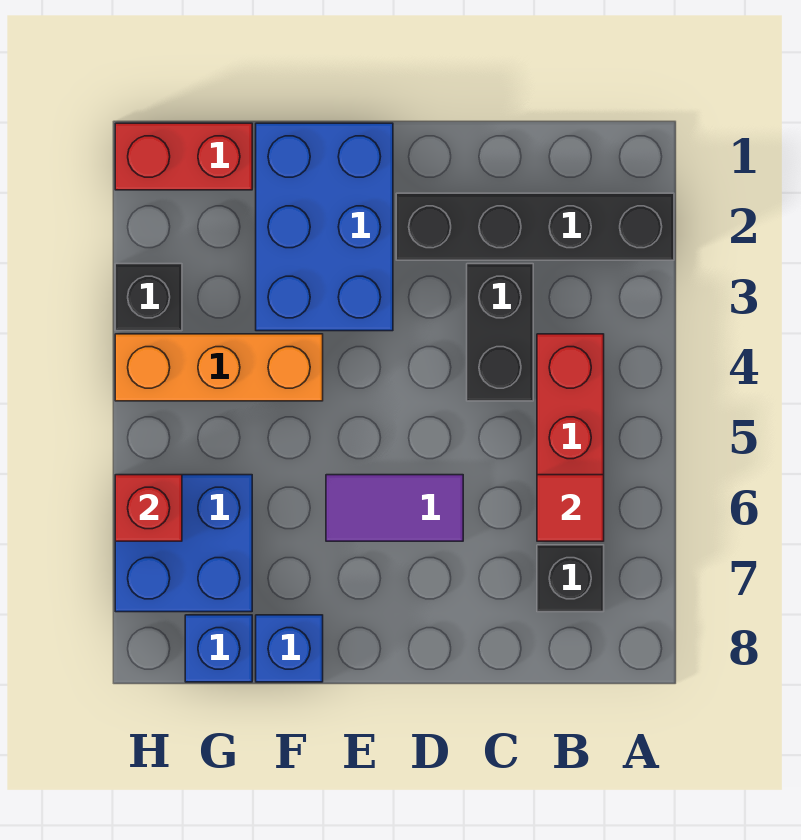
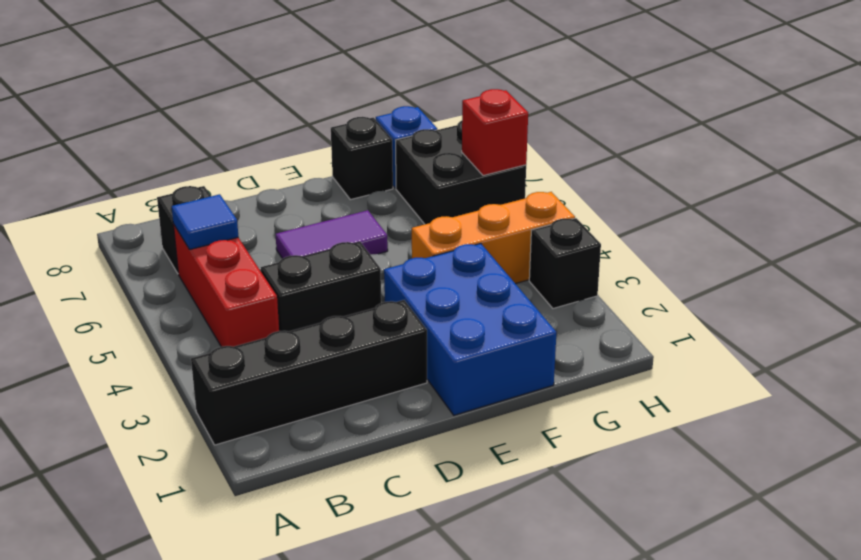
red 1x1 tile [537,475,604,541] -> blue 1x1 tile [172,194,238,249]
black 1x2 brick [467,264,533,401] -> black 1x2 brick turned to [261,241,381,331]
blue 1x1 brick [256,615,323,682] -> black 1x1 brick [331,117,393,200]
red 1x2 brick [115,123,252,190] -> none
blue 2x2 brick [115,475,252,612] -> black 2x2 brick [396,121,526,224]

